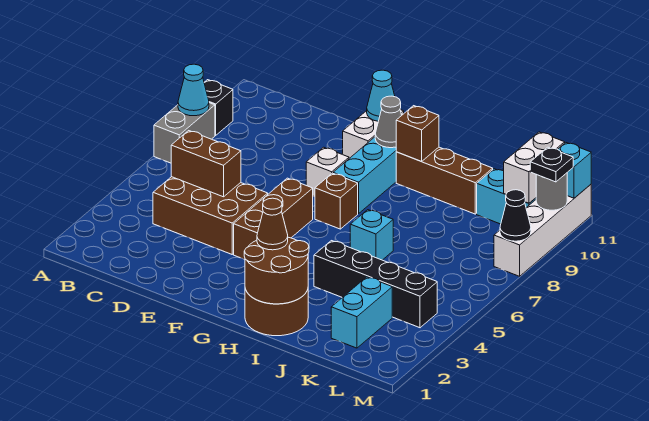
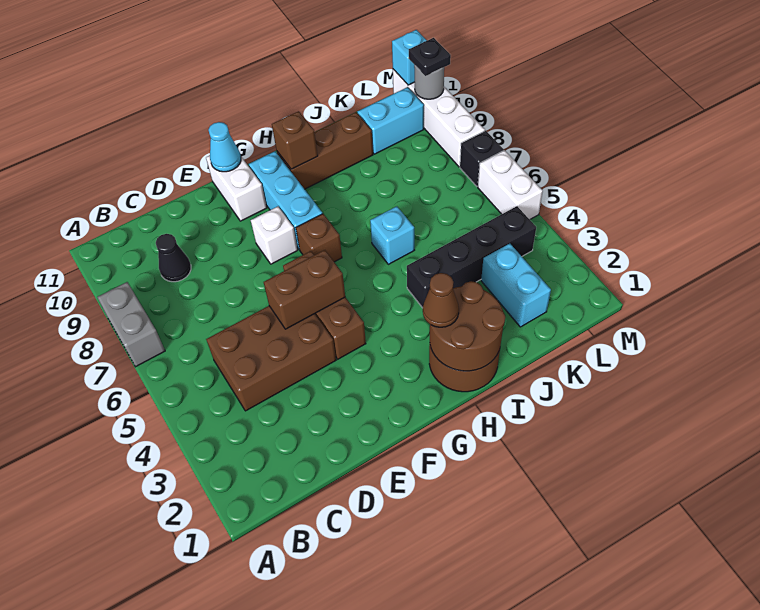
cyan 1x1 cone [178,64,209,116] -> none
black 1x1 brick [204,80,233,135] -> black 1x1 brick moved to [460,131,504,186]
brown 1x2 brick [171,131,241,197] -> brown 1x2 brick moved to [264,250,345,329]
grey 1x1 cone [375,96,402,148] -> none
white 1x2 brick [504,132,565,203] -> white 1x2 brick moved to [478,150,543,219]
black 1x1 cone [500,190,531,241] -> black 1x1 cone moved to [156,234,191,282]

